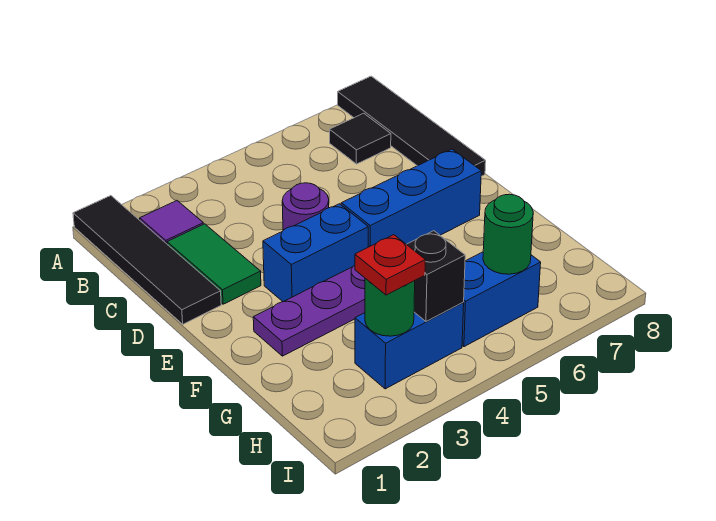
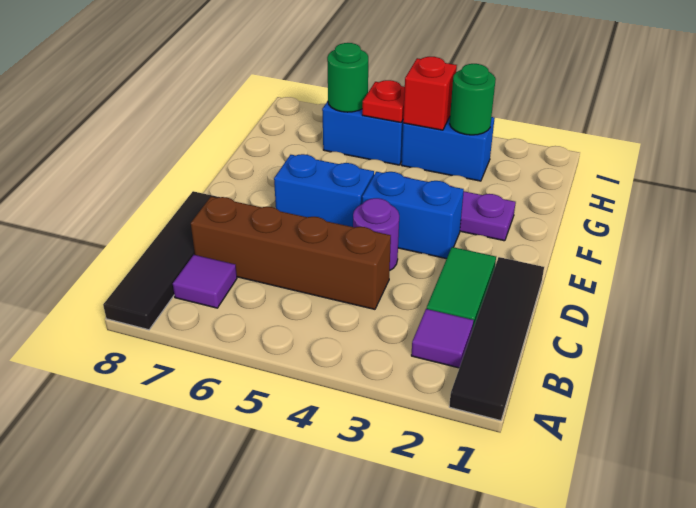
black 1x1 tile [330,113,391,164] -> purple 1x1 tile [173,255,237,308]
none -> brown 1x4 brick [191,197,391,309]
blue 1x3 brick [341,149,481,247] -> blue 1x2 brick [274,154,374,227]
red 1x1 plate [355,235,425,295] -> red 1x1 plate moved to [362,80,405,123]
black 1x1 brick [407,231,465,321] -> red 1x1 brick [403,57,457,130]

